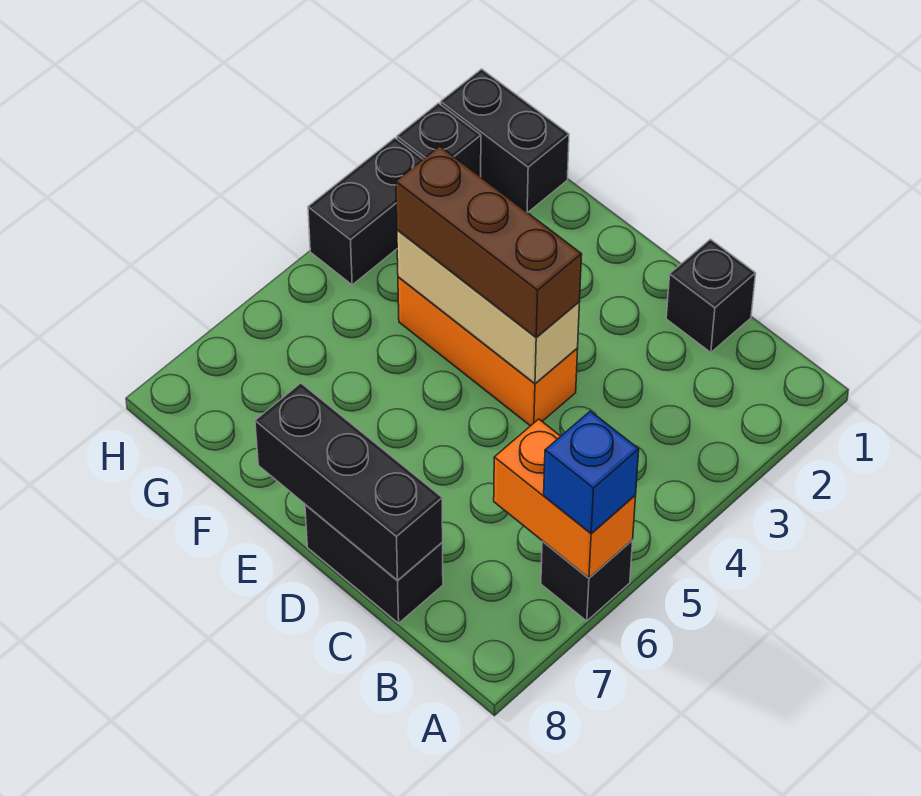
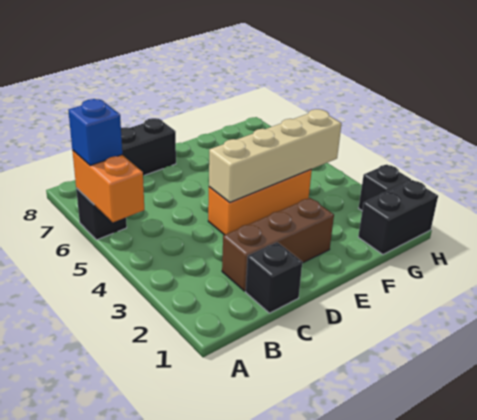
orange 1x2 brick [494,419,636,578] -> orange 1x2 brick turned to [72,150,144,222]
black 1x3 brick [255,383,443,580] -> none
tan 1x3 brick [397,230,580,384] -> tan 1x4 brick [209,109,342,202]
brown 1x3 brick [396,146,582,338] -> brown 1x3 brick moved to [222,198,334,291]
black 1x2 brick [308,138,423,285] -> none

